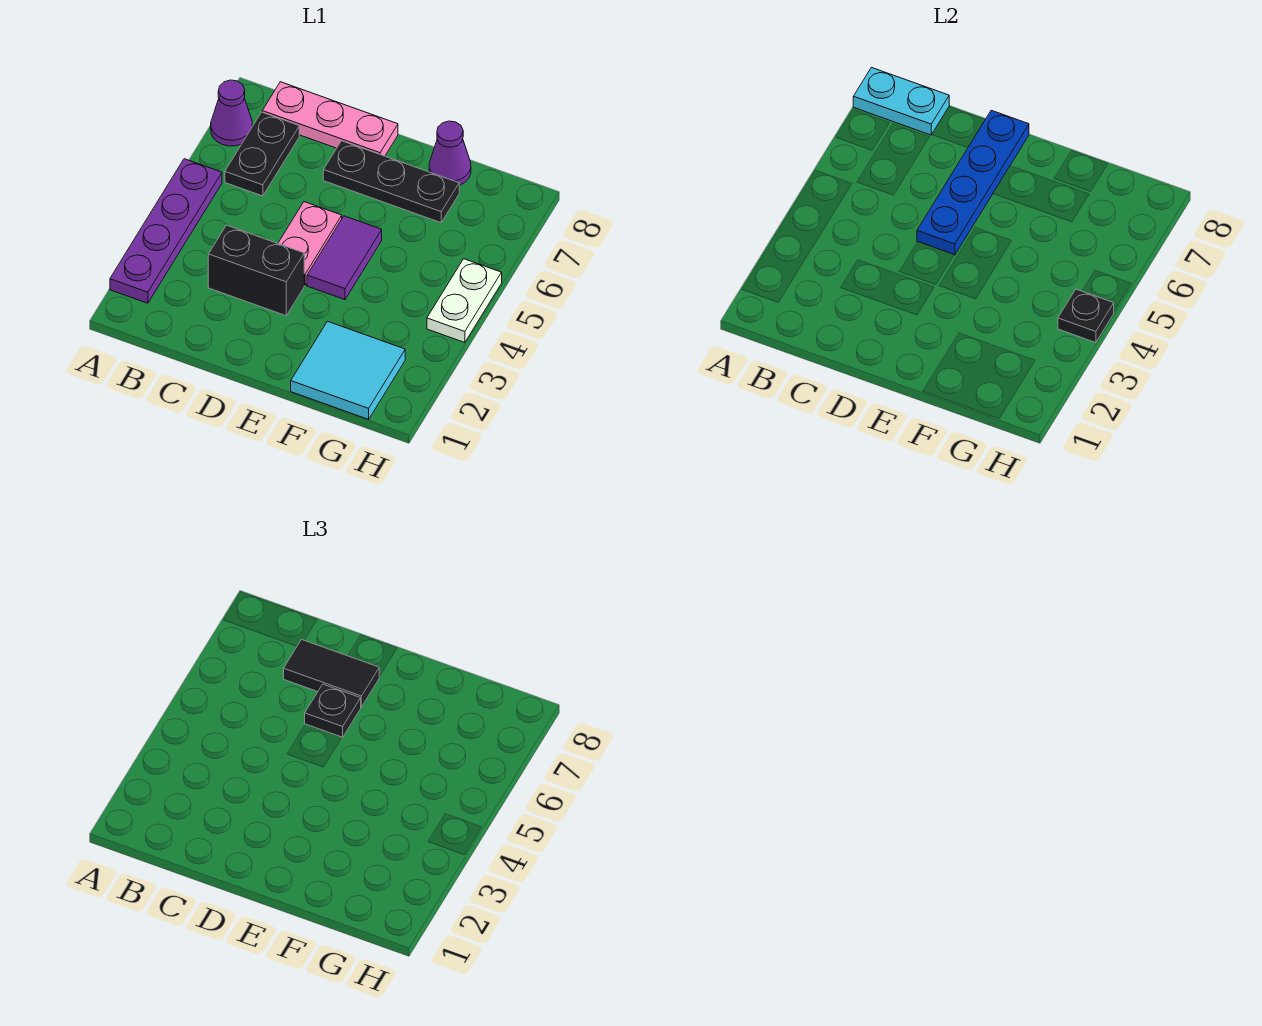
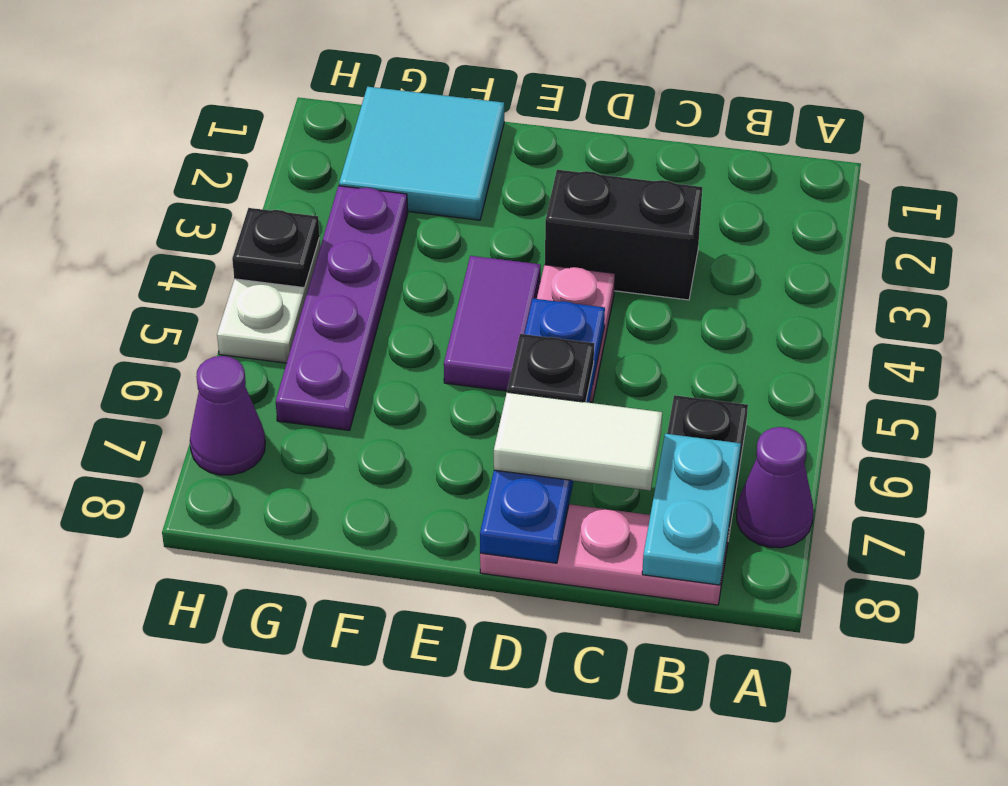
purple 1x4 plate [110,159,222,303] -> purple 1x4 plate moved to [276,186,408,430]
cyan 1x2 plate [853,68,949,135] -> cyan 1x2 plate turned to [642,434,741,585]
black 1x2 tile [284,640,380,707] -> white 1x2 tile [494,392,662,490]
black 1x3 plate [323,141,459,223] -> none
purple 1x1 cone [429,121,471,185] -> purple 1x1 cone moved to [190,356,265,475]

